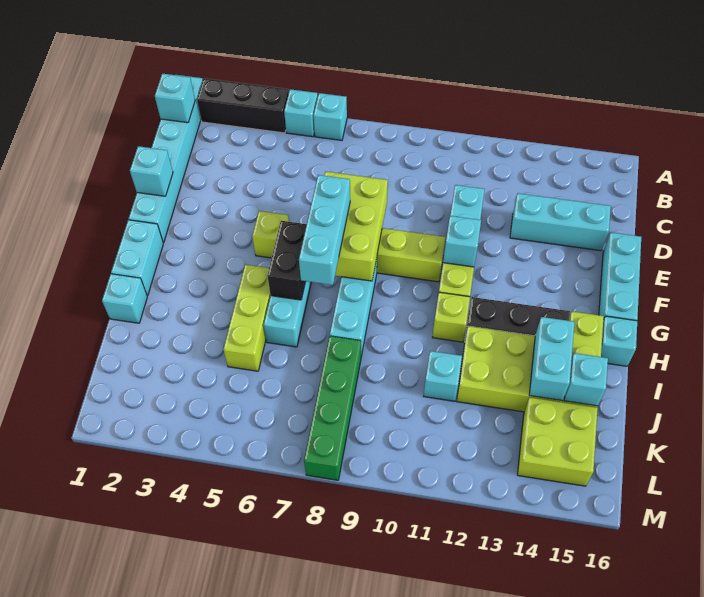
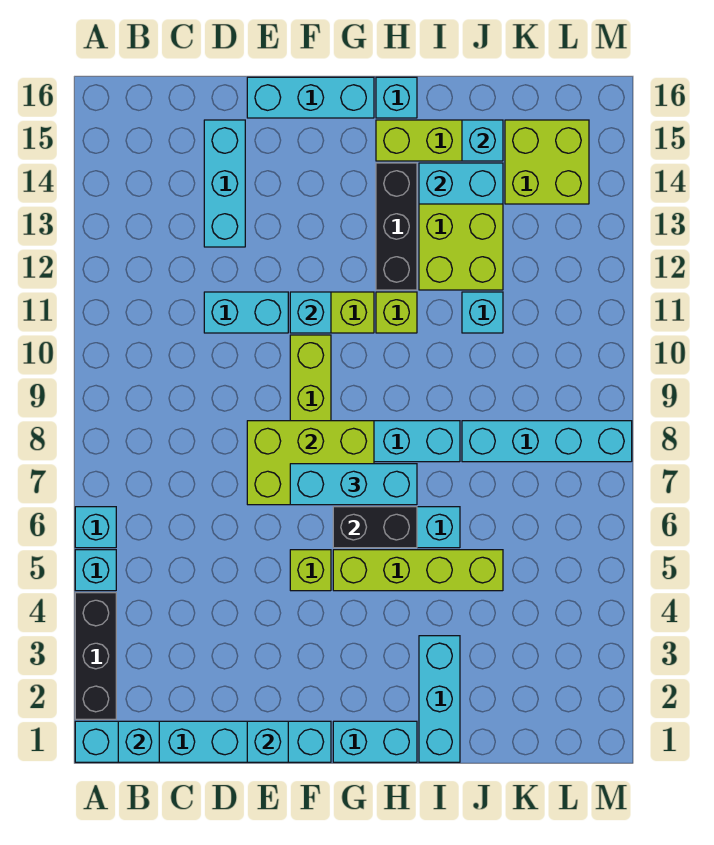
lime 1x3 brick [223,265,270,371] -> lime 1x4 brick [333,550,503,591]
cyan 1x1 brick [102,274,147,323] -> cyan 1x3 brick [419,636,460,762]
green 1x4 brick [304,336,361,480] -> cyan 1x4 brick [462,421,632,462]

